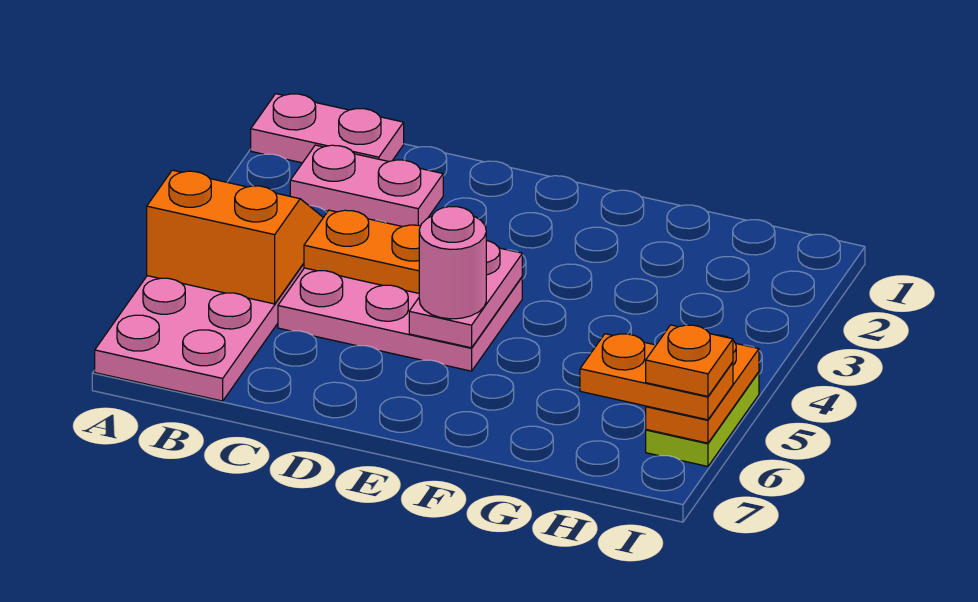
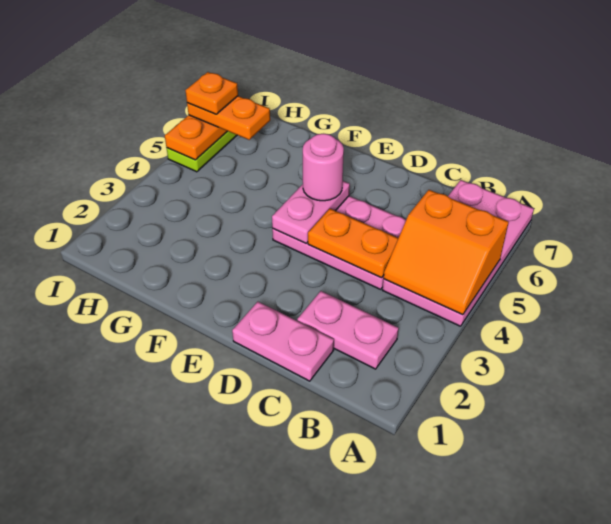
pink 1x2 plate [251,94,404,163] -> pink 1x2 plate moved to [232,302,334,381]

